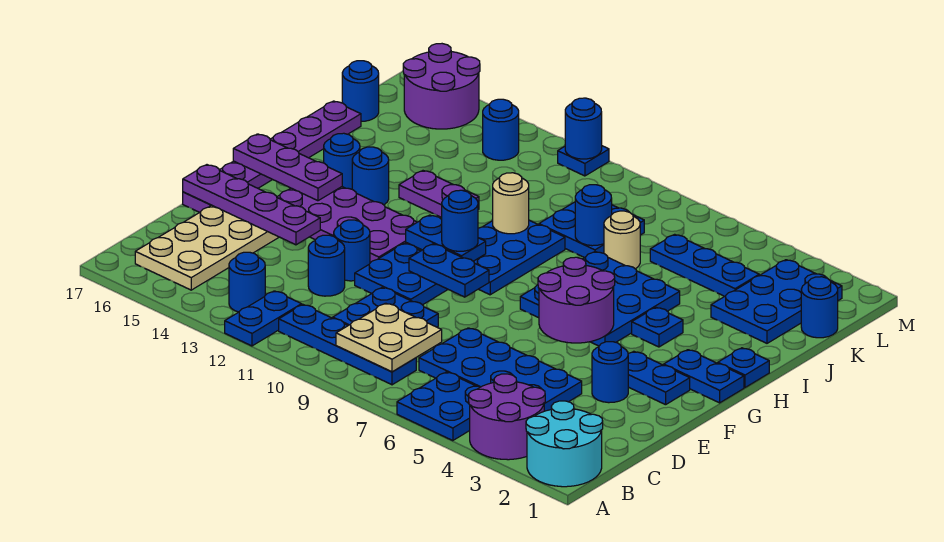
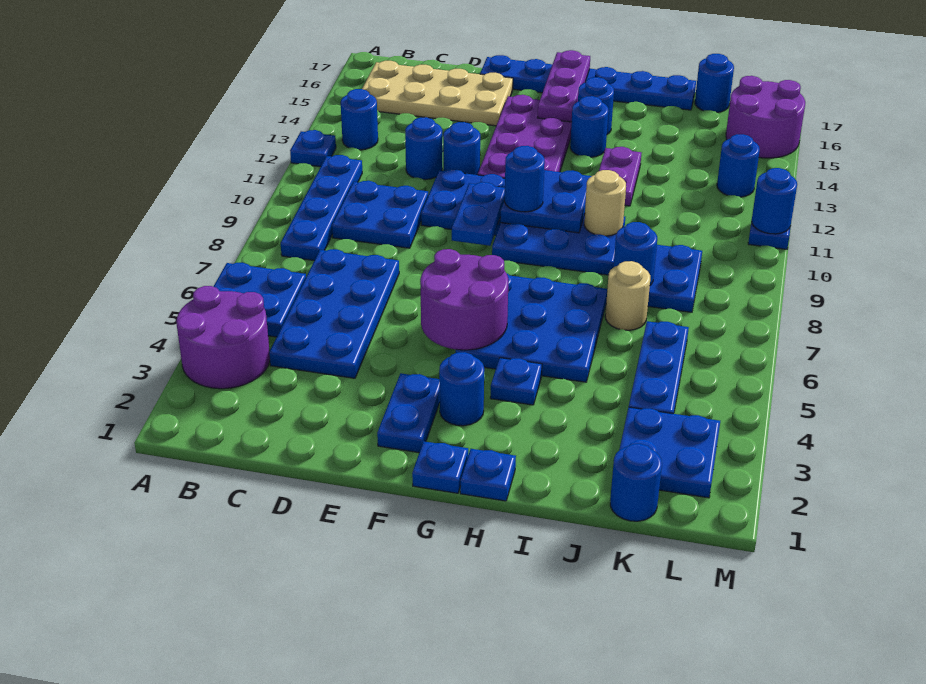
cyan 2x2 round brick [526,401,603,487] -> none
blue 1x2 plate [225,291,302,346] -> blue 1x1 plate [290,130,336,167]
tan 2x2 plate [336,303,442,372] -> none
blue 1x1 round brick [592,342,628,403] -> blue 1x1 round brick moved to [439,352,484,426]
purple 1x4 plate [183,165,320,245] -> none
purple 1x6 plate [183,101,361,212] -> blue 1x6 plate [480,55,696,110]
blue 1x2 plate [664,350,744,403] -> blue 1x1 plate [412,441,468,493]
blue 1x2 plate [406,215,486,261] -> blue 2x2 plate [500,170,592,233]
blue 2x3 plate [711,260,842,343] -> blue 2x2 plate [619,407,720,498]

